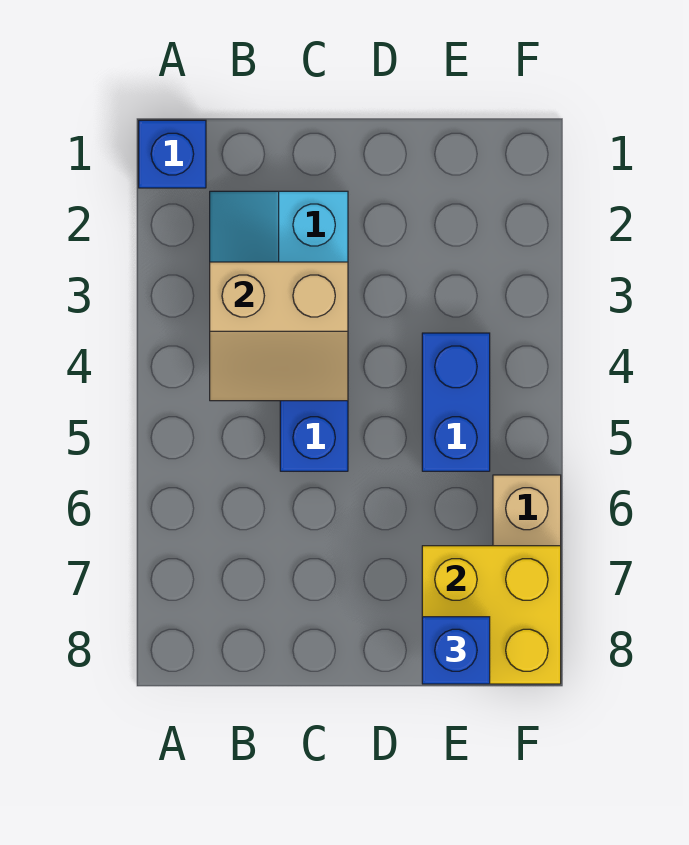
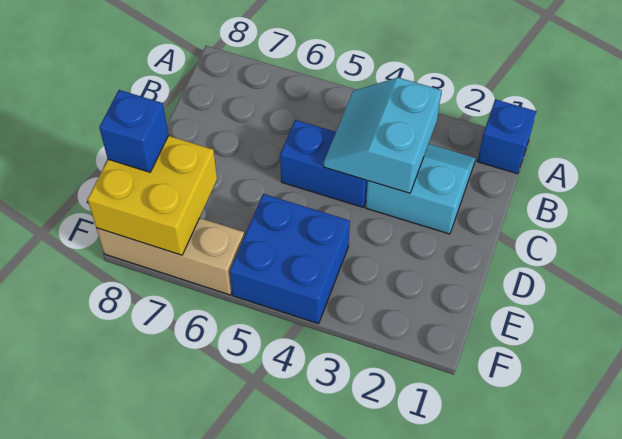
tan 2x2 slope [210,262,348,401] -> cyan 2x2 slope [324,78,442,193]
blue 1x2 brick [422,333,490,471] -> blue 2x2 brick [230,194,350,324]

